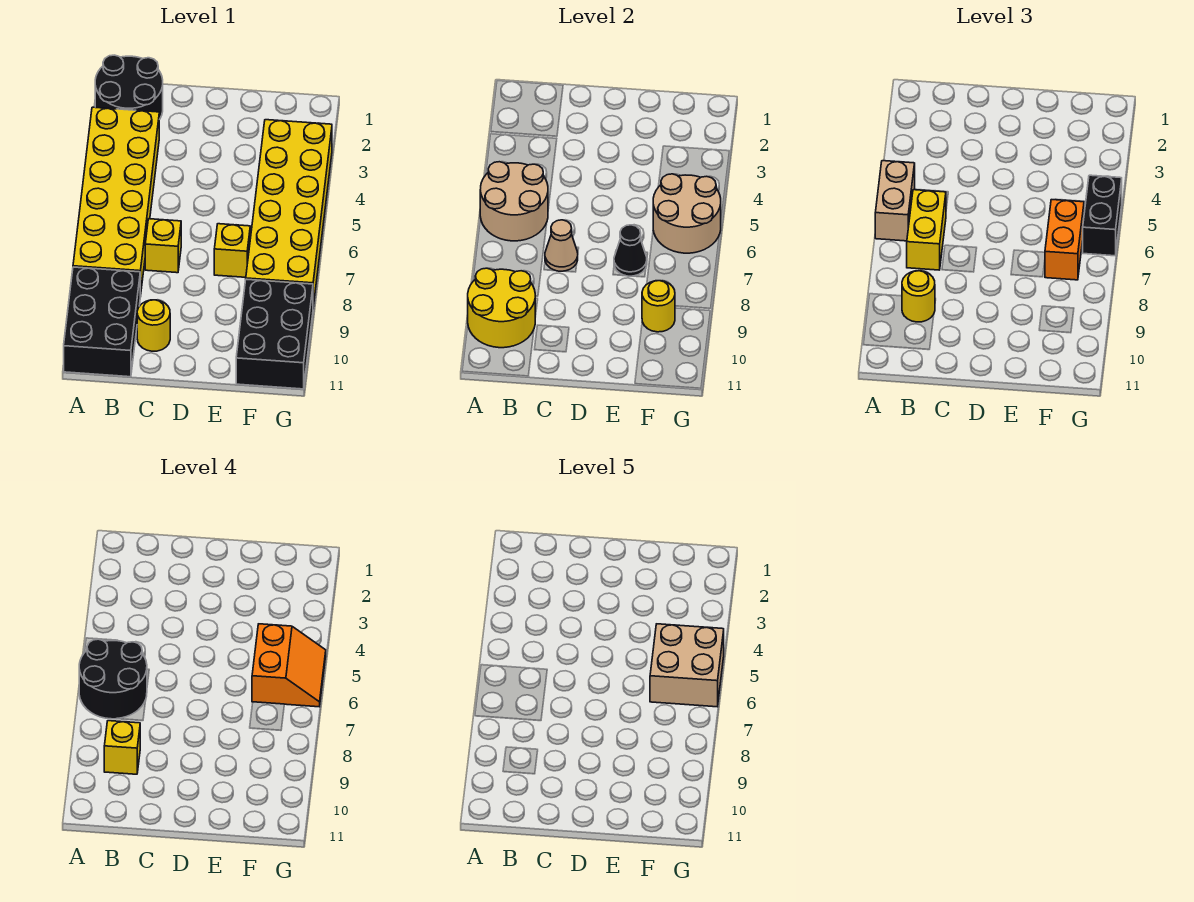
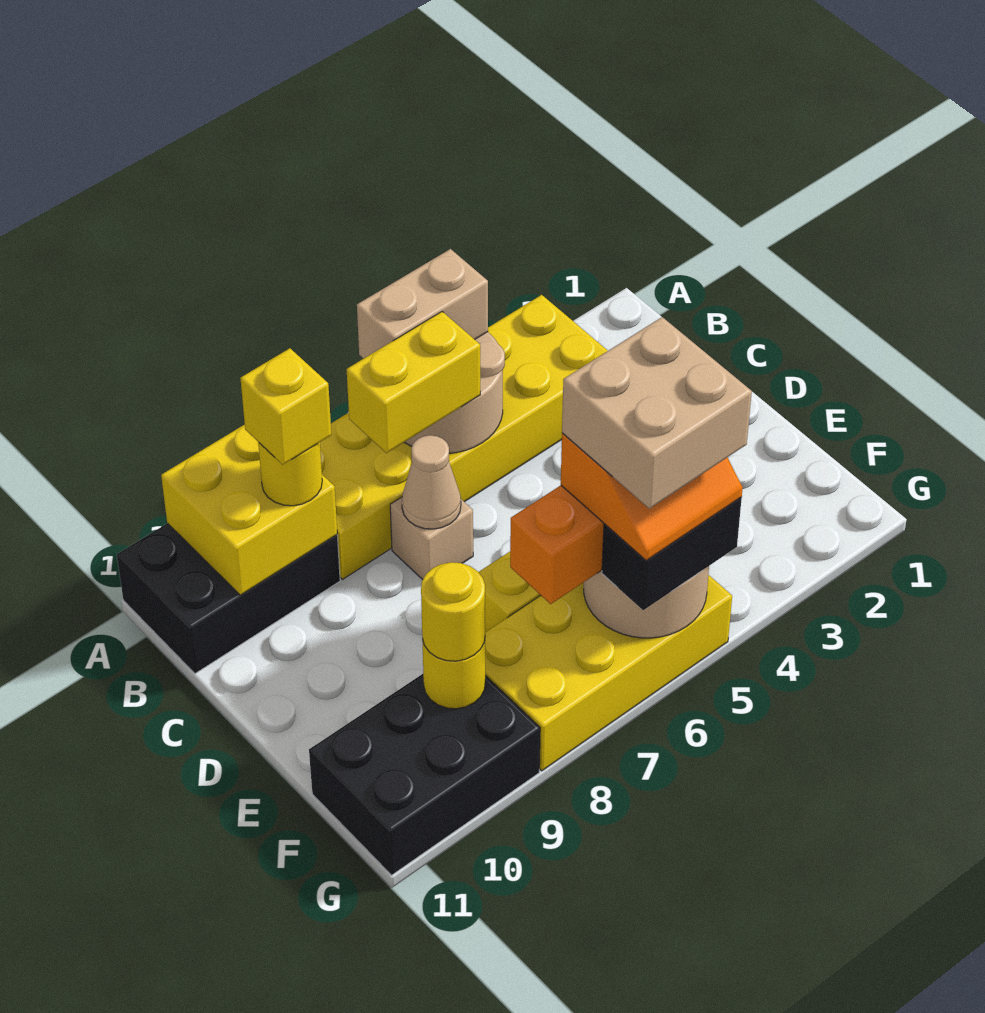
black 2x2 round brick [95,55,163,120] -> none
black 2x2 round brick [79,639,147,719] -> none
yellow 2x2 round brick [468,268,535,348] -> yellow 2x2 brick [161,424,337,595]
yellow 1x1 brick [145,219,181,273] -> tan 1x1 brick [390,497,473,580]
yellow 1x1 round brick [137,300,170,351] -> yellow 1x1 round brick moved to [421,562,485,661]
black 1x1 cone [614,225,647,276] -> none
yellow 2x6 brick [246,120,332,306] -> yellow 2x4 brick [485,575,732,771]

